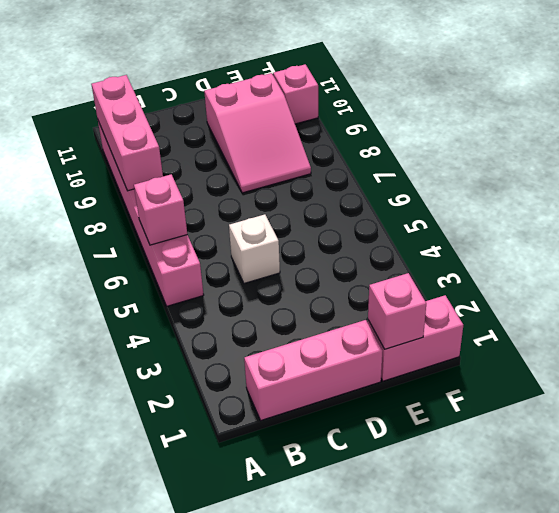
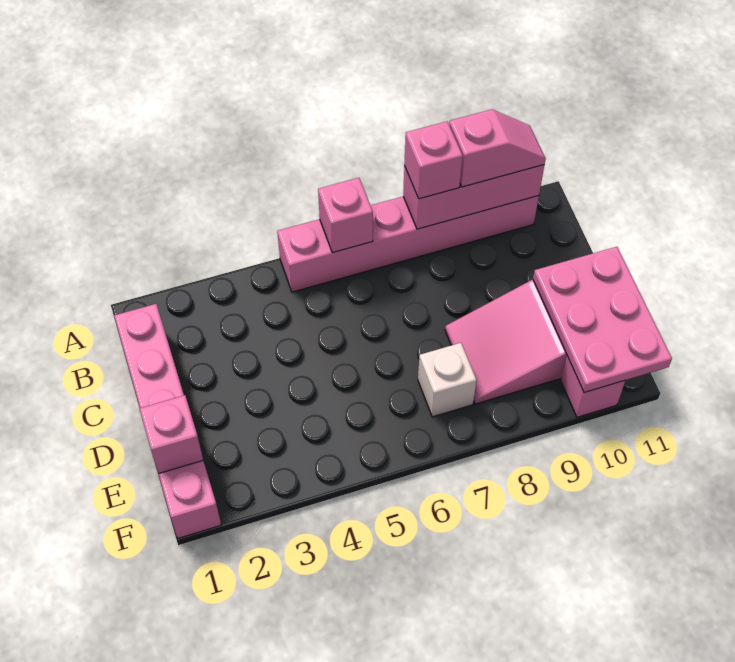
none -> pink 1x1 brick [404,121,463,199]
none -> pink 1x2 slope [449,110,546,187]
white 1x1 brick [229,214,280,283] -> white 1x1 brick moved to [418,343,477,417]
none -> pink 2x3 plate [533,247,672,393]

